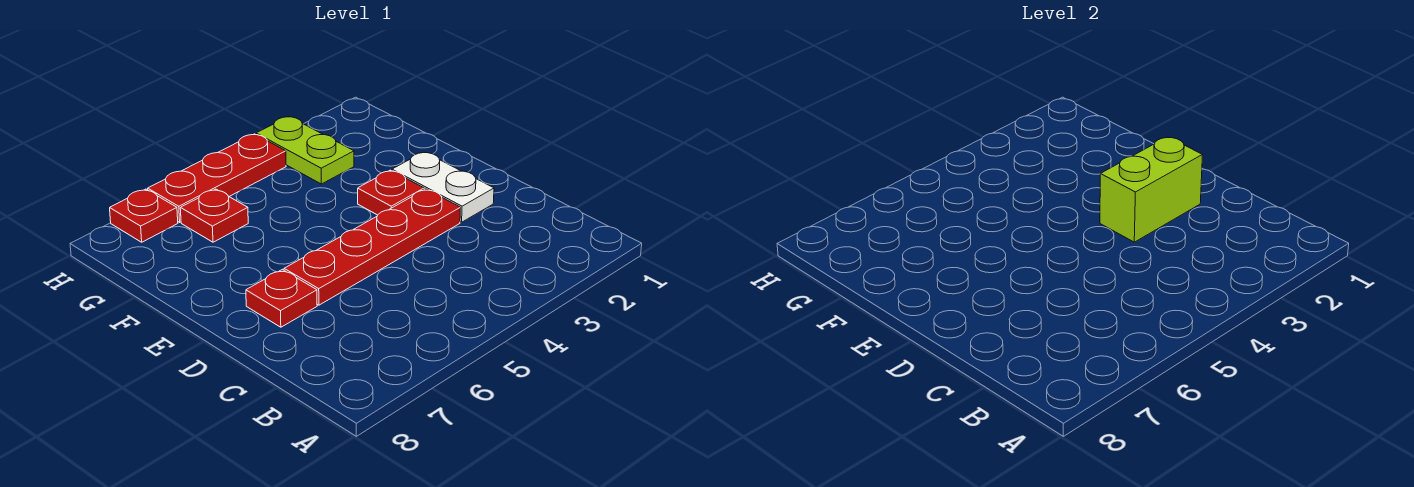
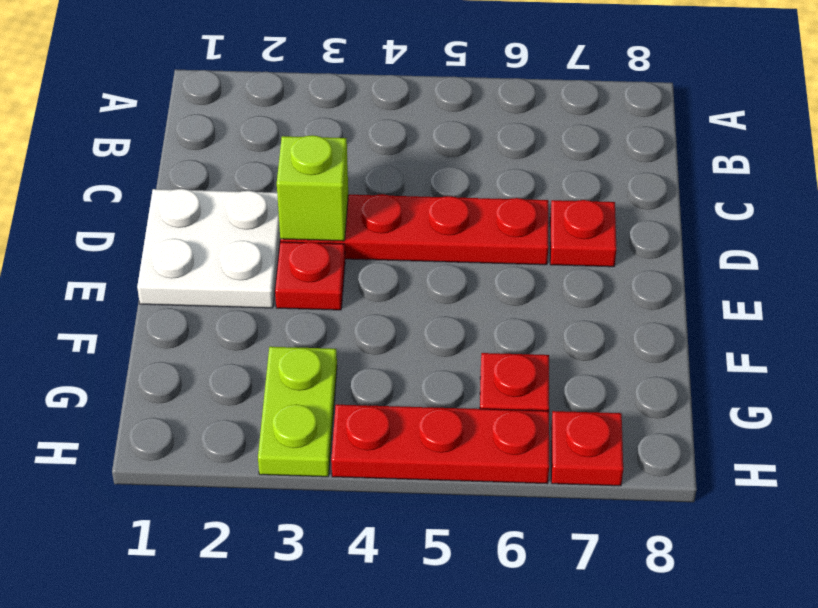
white 1x2 plate [392,152,494,222] -> white 2x2 plate [137,189,280,308]
lime 1x2 brick [1100,137,1202,242] -> lime 1x1 brick [277,135,348,241]

